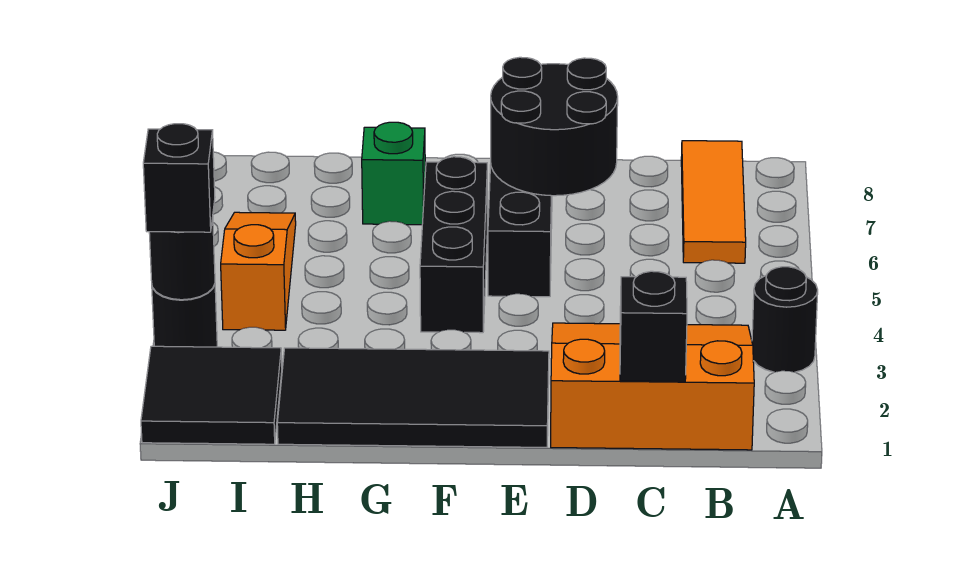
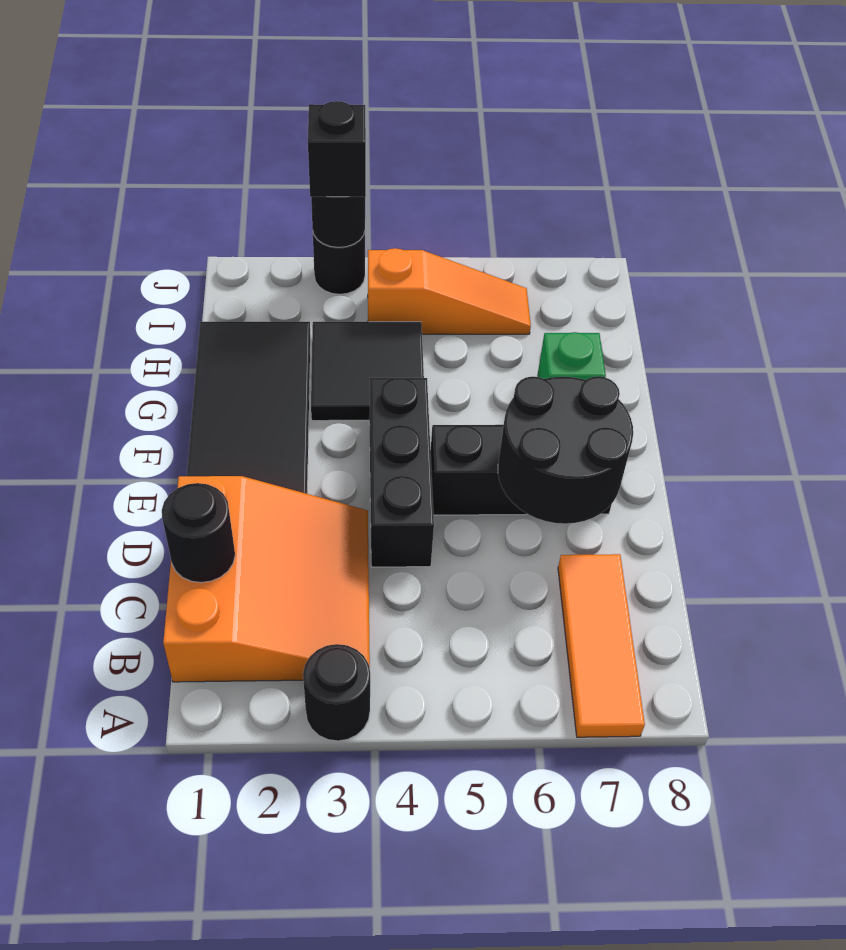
orange 1x3 tile [681,141,746,263] -> orange 1x3 tile turned to [558,554,645,737]
black 1x1 brick [620,271,687,382] -> black 1x1 round brick [162,483,235,583]
black 1x3 brick [420,157,487,333] -> black 1x3 brick turned to [369,378,434,567]
black 2x2 tile [141,346,282,444] -> black 2x2 tile moved to [311,322,424,421]

